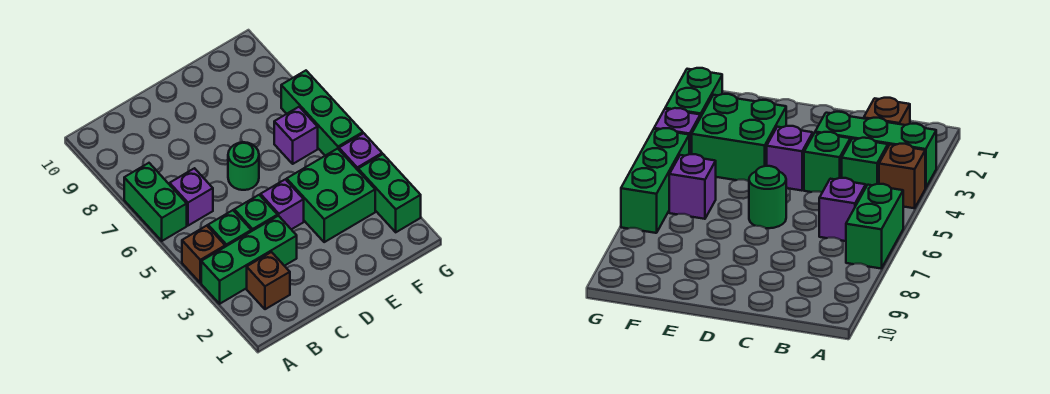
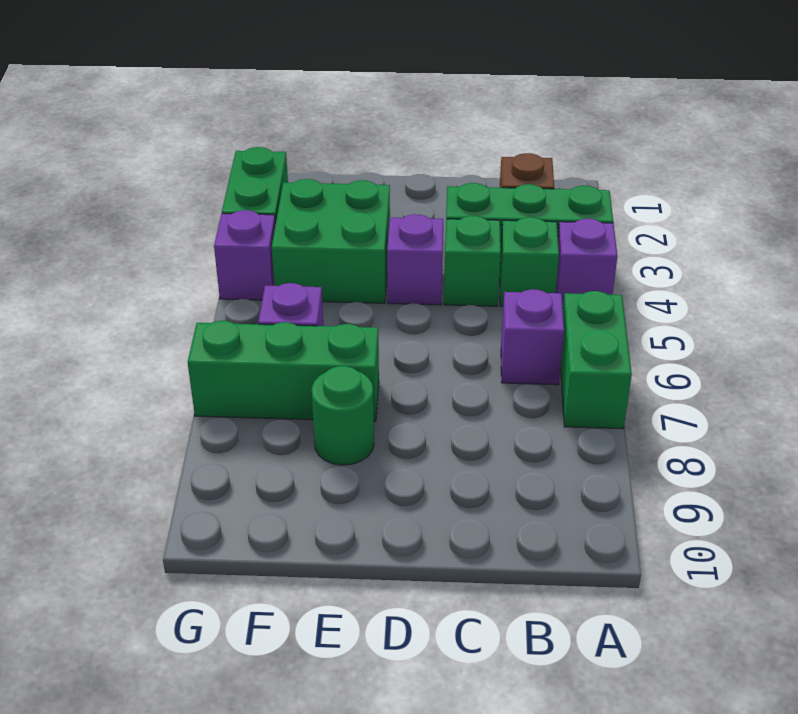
brown 1x1 brick [182,226,225,283] -> purple 1x1 brick [556,219,617,305]
green 1x1 round brick [228,142,259,190] -> green 1x1 round brick moved to [312,366,374,465]
green 1x3 brick [281,71,363,156] -> green 1x3 brick turned to [188,321,379,421]

